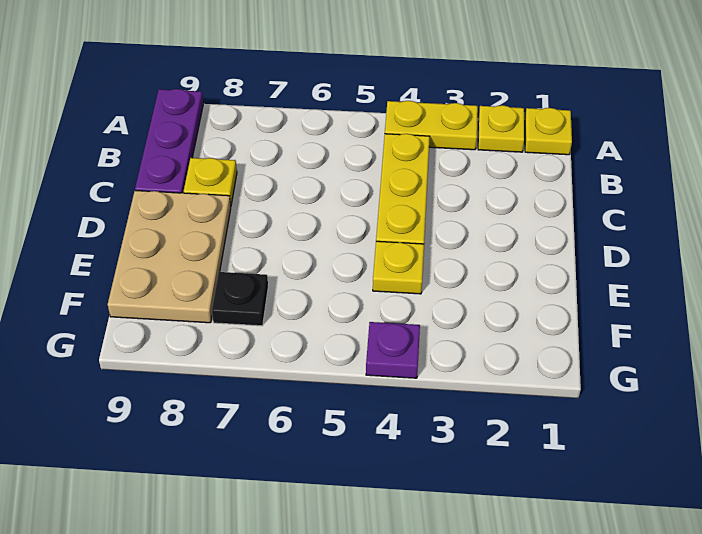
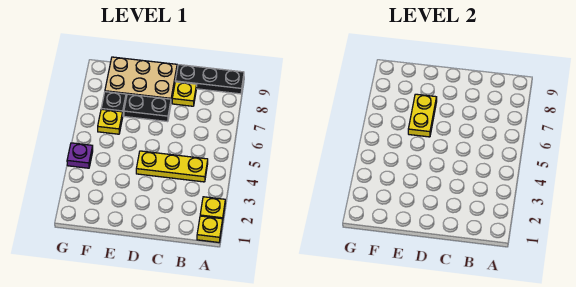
yellow 1x2 plate [385,101,478,150] -> yellow 1x2 plate moved to [408,94,437,137]
purple 1x3 plate [135,89,203,193] -> black 1x3 plate [175,65,244,94]
none -> black 1x2 plate [124,94,171,122]
yellow 1x1 plate [373,241,424,294] -> yellow 1x1 plate moved to [98,109,123,134]

